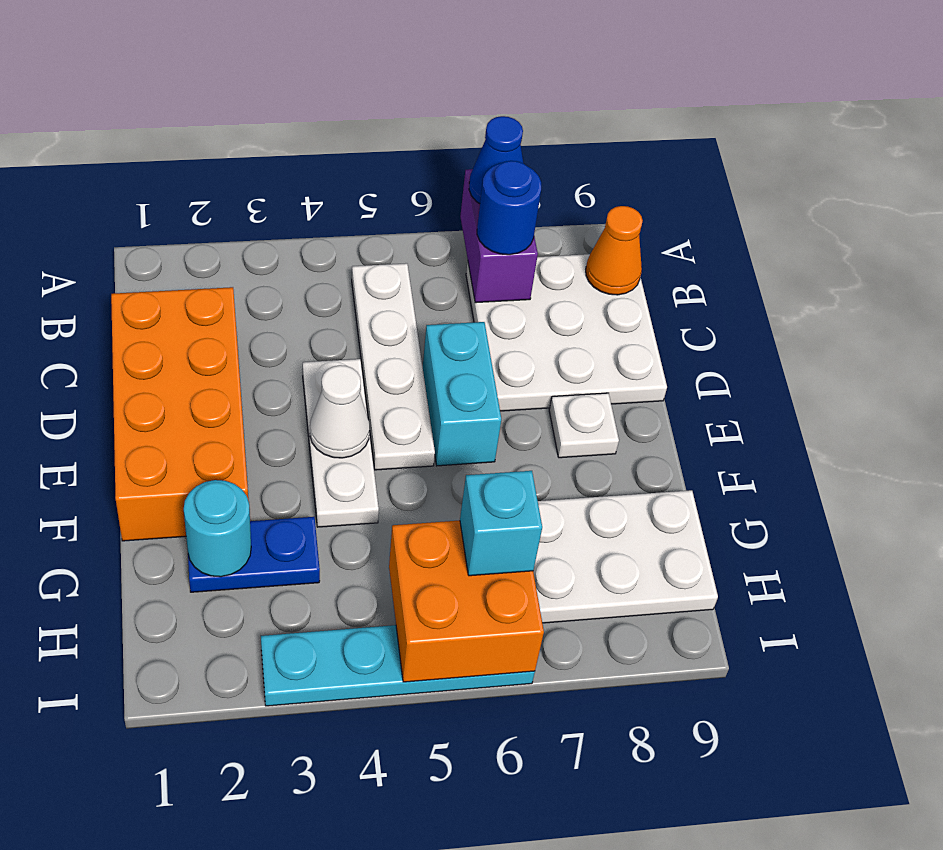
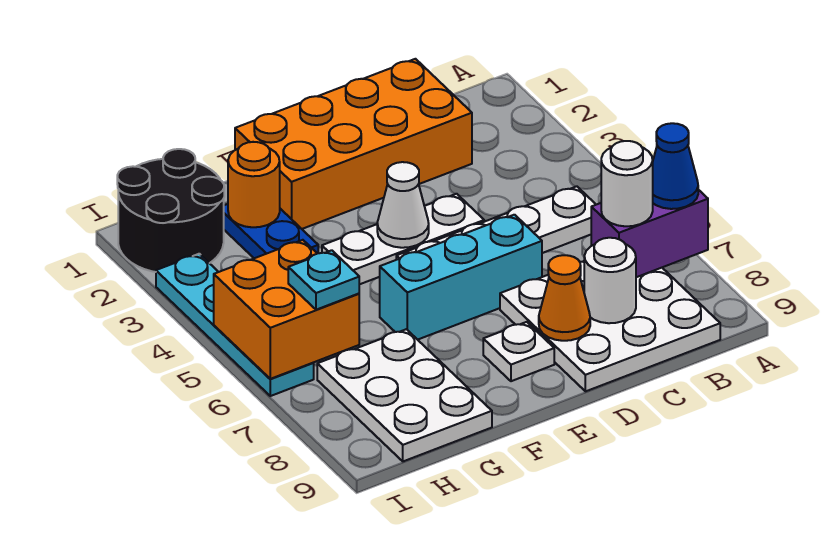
blue 1x1 round brick [477,161,541,255] -> white 1x1 round brick [601,141,653,226]
orange 1x1 cone [586,206,643,295] -> orange 1x1 cone moved to [539,255,590,341]
none -> white 1x1 round brick [584,238,636,323]
cyan 1x2 brick [423,322,501,466] -> cyan 1x3 brick [380,215,542,340]
cyan 1x1 round brick [184,480,251,577] -> orange 1x1 round brick [228,142,280,227]
none -> black 2x2 round brick [117,149,224,272]
cyan 1x1 brick [460,471,542,576] -> cyan 1x1 plate [288,250,359,310]

